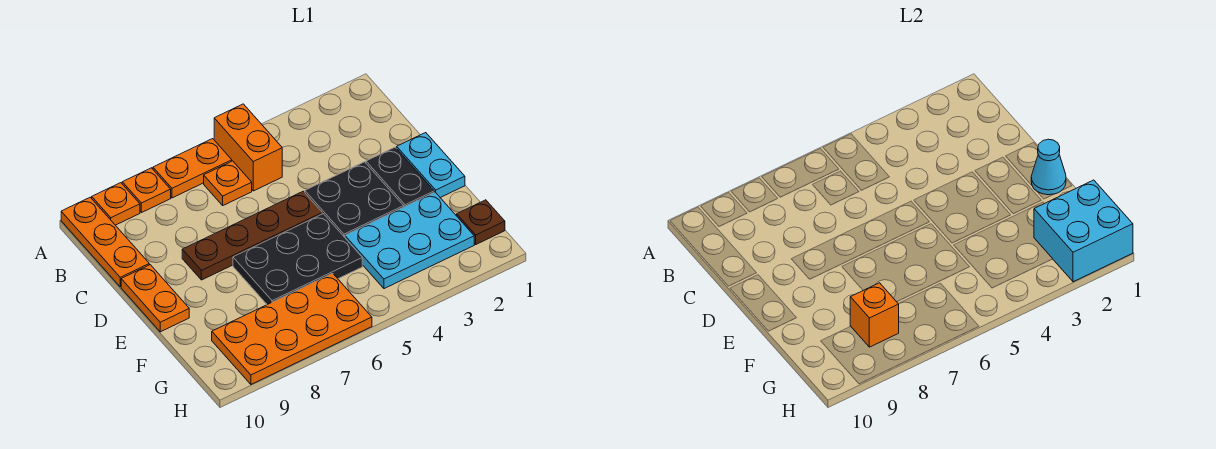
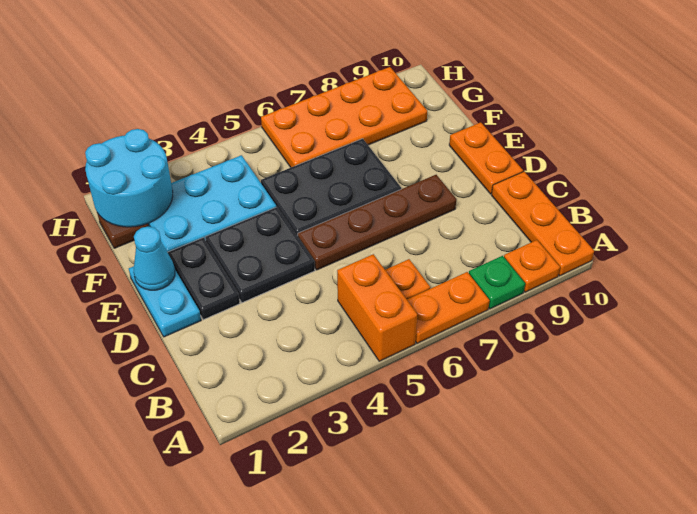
orange 1x1 plate [122,168,171,213] -> green 1x1 plate [469,256,525,309]
cyan 2x2 brick [1034,180,1133,282] -> cyan 2x2 round brick [85,129,173,227]
orange 1x1 brick [850,283,899,347] -> none

